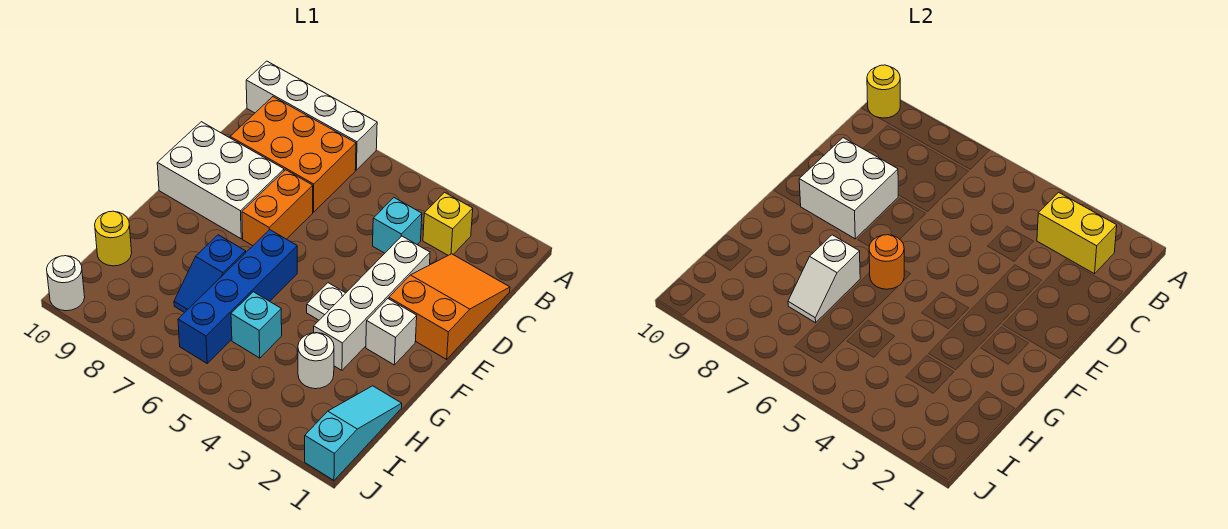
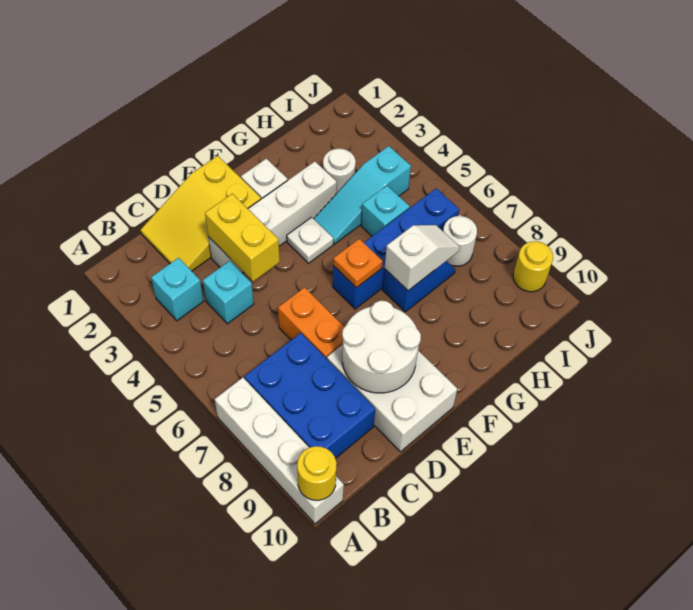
yellow 1x2 brick [1037,192,1117,274] -> yellow 1x2 brick moved to [205,194,280,282]
yellow 1x1 brick [423,192,473,255] -> cyan 1x1 brick [151,258,203,321]
orange 2x3 brick [230,97,356,212] -> blue 2x3 brick [244,333,375,458]
orange 2x3 slope [389,254,510,359] -> yellow 2x3 slope [140,156,261,271]
orange 1x2 brick [242,170,313,246] -> orange 1x2 brick turned to [278,287,344,359]
white 2x2 brick [799,138,898,239] -> white 2x2 round brick [342,301,421,393]
orange 1x1 round brick [869,235,904,289] -> orange 1x1 plate [333,239,383,288]
cyan 1x3 slope [305,386,402,480] -> cyan 1x3 slope moved to [314,146,411,244]
yellow 1x1 round brick [95,211,132,266] -> yellow 1x1 round brick moved to [513,241,553,292]
white 1x1 round brick [47,256,85,311] -> white 1x1 round brick moved to [443,216,477,266]

